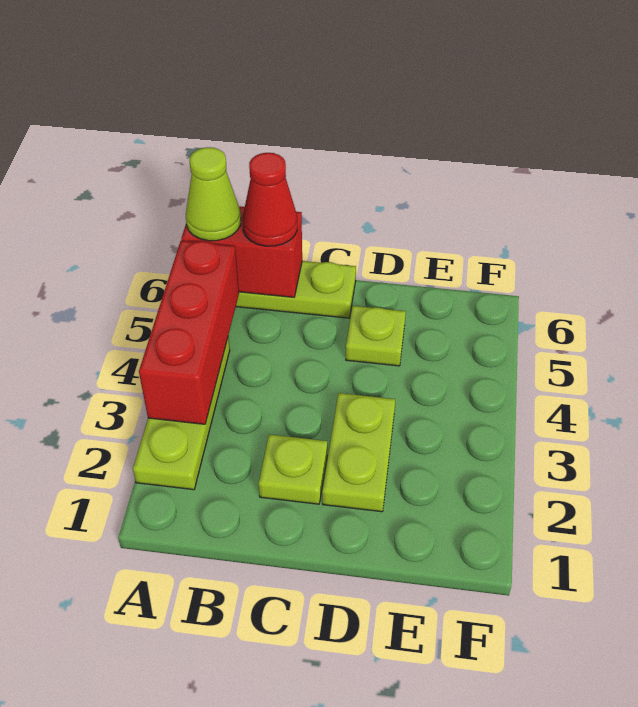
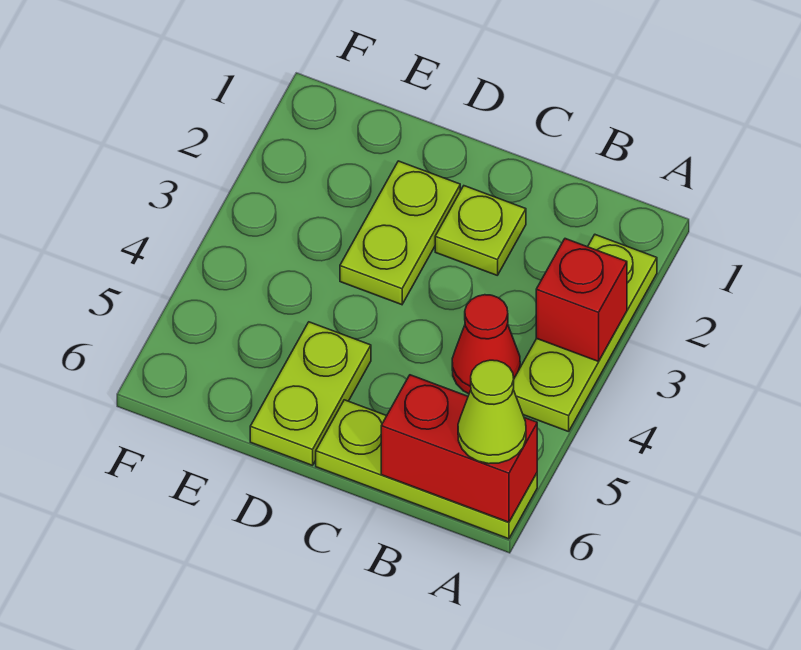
red 1x3 brick [139,241,239,424] -> red 1x1 brick [536,239,627,361]
red 1x1 cone [243,153,297,246] -> red 1x1 cone moved to [452,295,520,394]
lime 1x1 plate [346,306,406,366] -> lime 1x2 plate [250,322,371,465]

